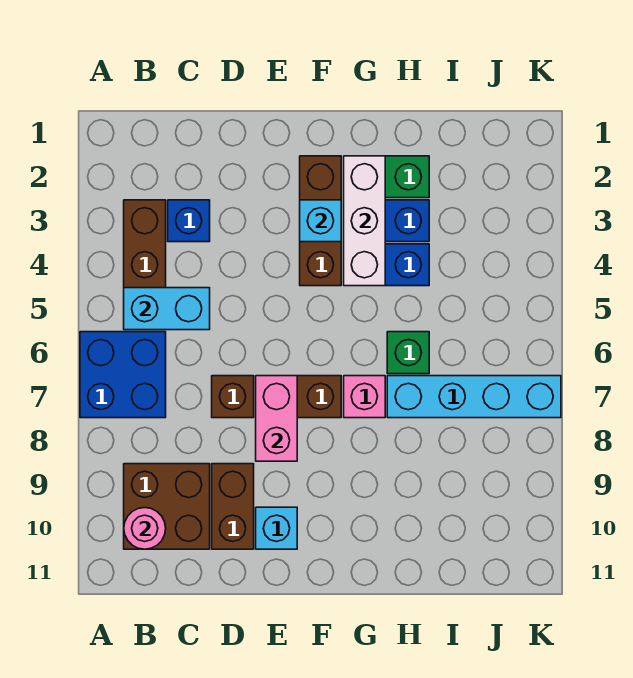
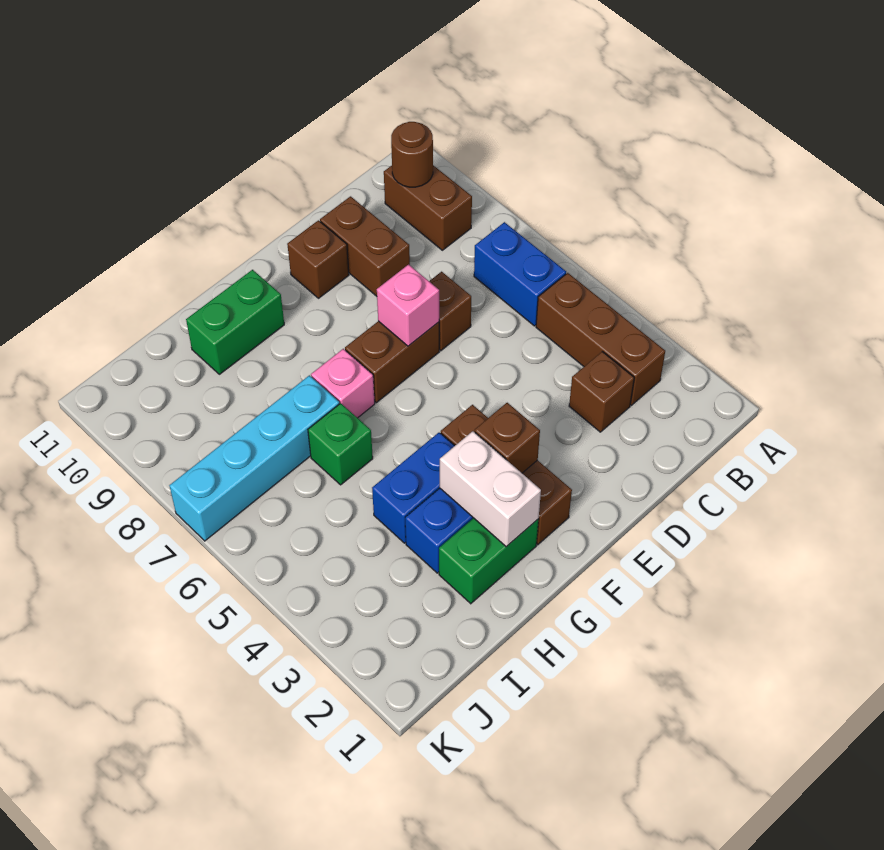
blue 2x2 brick [80,332,166,418] -> blue 1x2 brick [474,222,566,326]
cyan 1x2 brick [124,288,210,330] -> none
brown 2x2 brick [124,464,210,549] -> brown 1x2 brick [384,165,472,250]
pink 1x1 round brick [124,508,166,549] -> brown 1x1 round brick [391,122,433,187]
blue 1x1 brick [168,200,210,242] -> brown 1x1 brick [569,352,634,432]
pink 1x2 brick [256,376,297,461] -> pink 1x1 brick [377,264,439,346]
cyan 1x1 brick [256,507,297,549] -> brown 1x1 brick [287,220,349,298]
cyan 1x1 brick [300,200,341,242] -> brown 1x1 brick [475,403,540,473]
white 1x3 brick [344,156,385,286] -> white 1x2 brick [440,431,541,547]
none -> green 1x2 brick [186,270,284,374]

